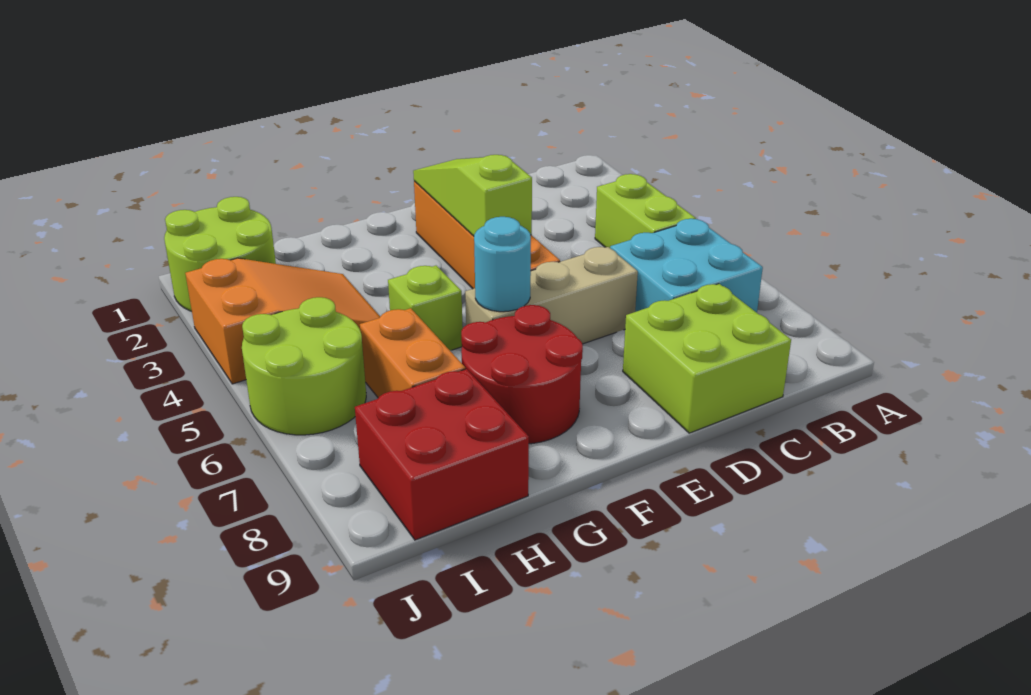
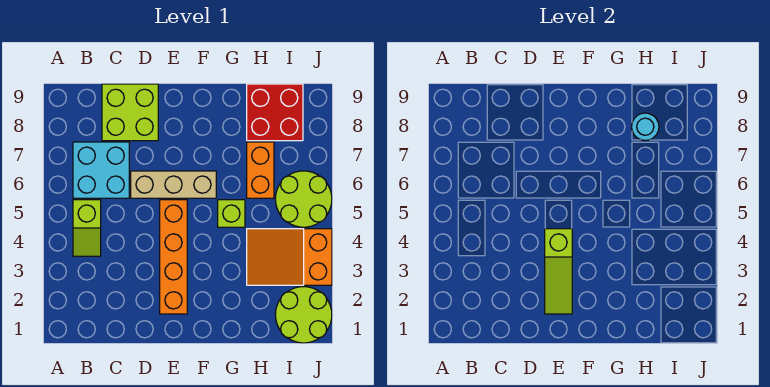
lime 1x2 brick [595,174,696,248] -> lime 1x2 slope [73,200,101,256]
cyan 1x1 round brick [474,217,531,312] -> cyan 1x1 round brick moved to [632,113,659,141]
red 2x2 round brick [461,305,583,444] -> none

